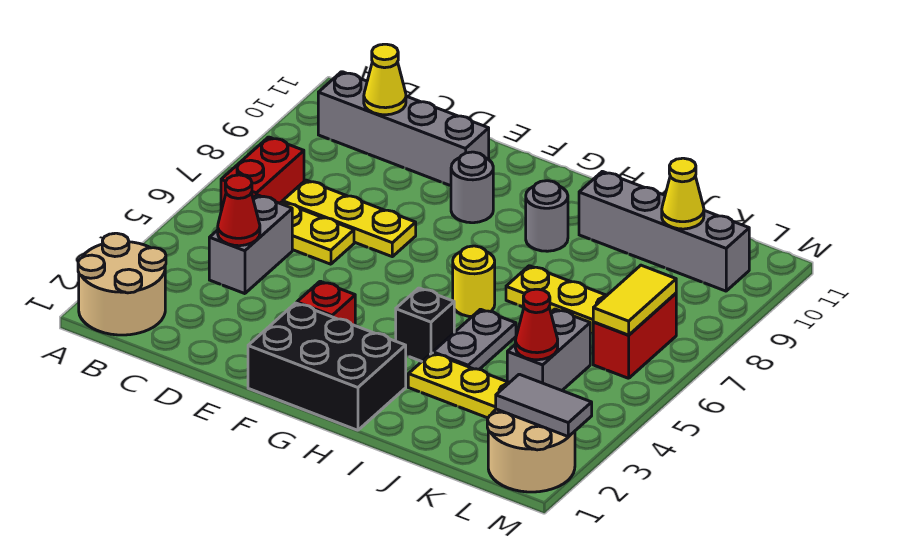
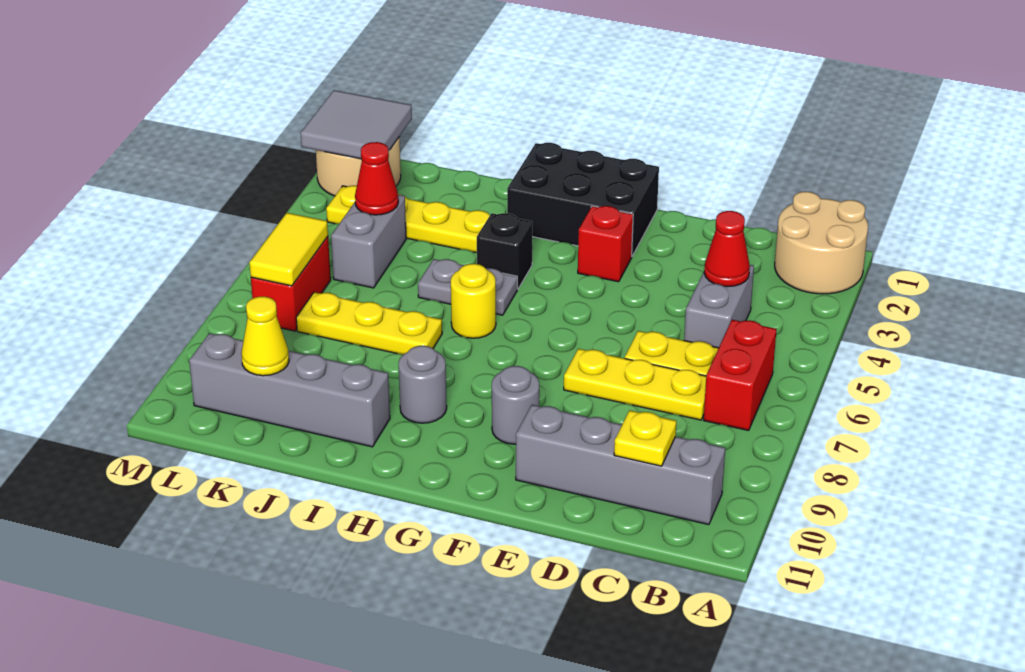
yellow 1x1 cone [364,44,406,115] -> yellow 1x1 plate [614,410,676,466]
grey 1x2 plate [433,309,516,369] -> grey 1x2 plate turned to [418,259,517,315]
grey 1x2 tile [496,374,592,437] -> grey 2x2 tile [300,90,412,159]

